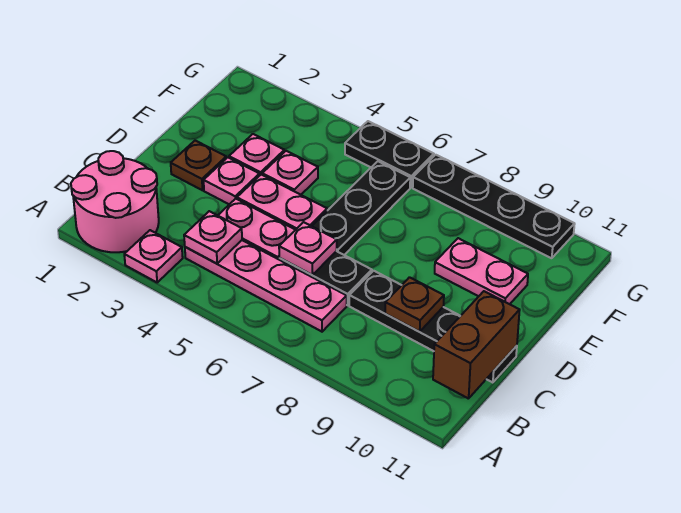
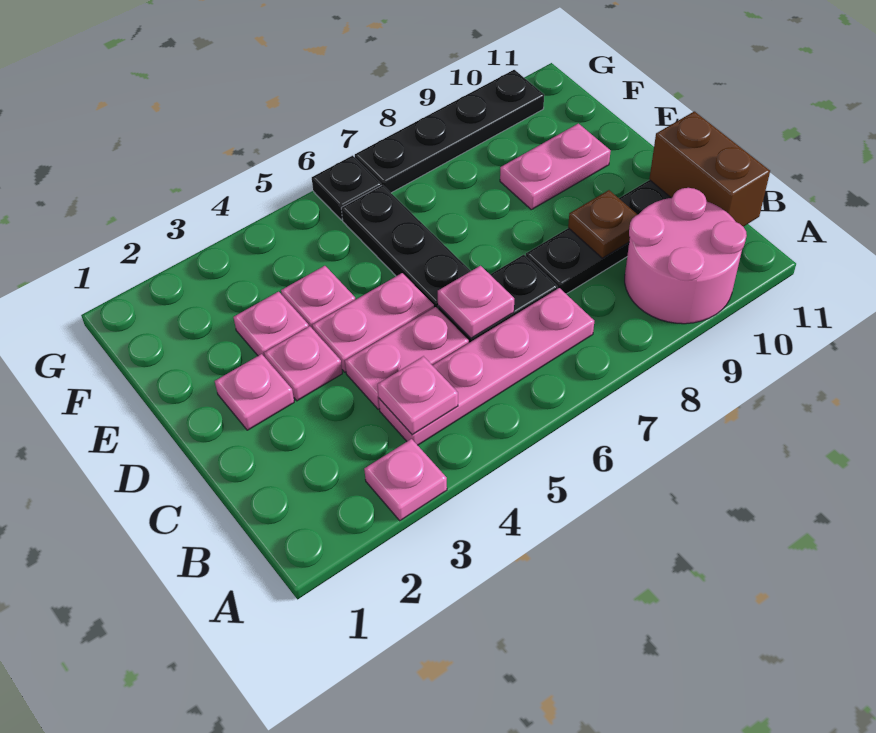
pink 2x2 round brick [71,151,159,252] -> pink 2x2 round brick moved to [625,188,747,324]
brown 1x1 plate [171,141,226,190] -> pink 1x1 plate [215,354,294,430]
black 1x2 plate [345,121,434,187] -> black 1x1 plate [312,156,381,220]

